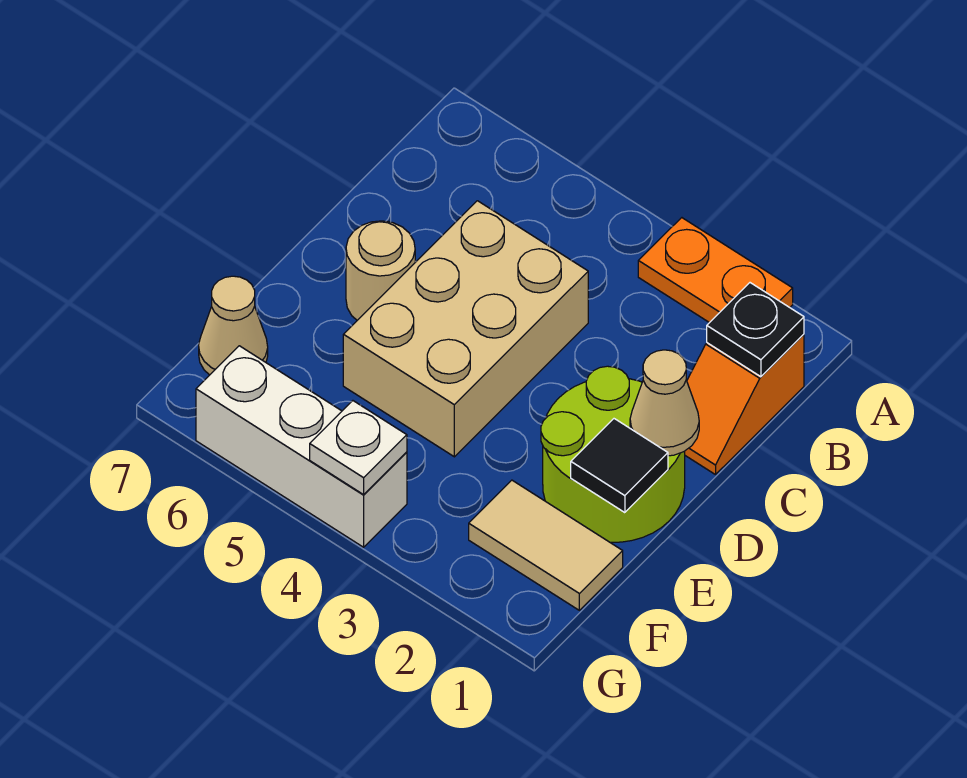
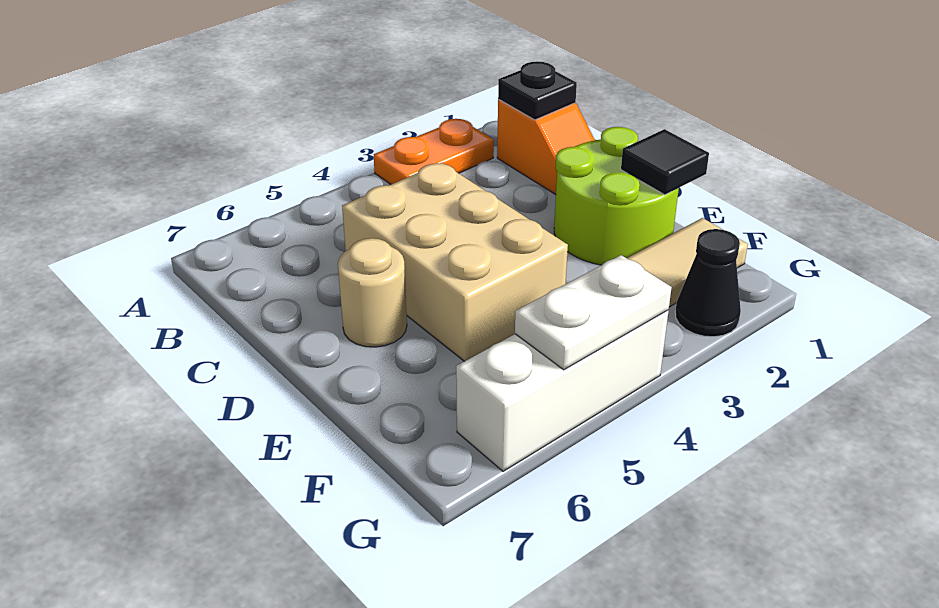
tan 1x1 cone [630,350,699,456] -> none
tan 1x1 cone [199,276,268,375] -> none
none -> black 1x1 cone [675,229,741,337]
white 1x1 plate [310,401,407,495] -> white 1x2 plate [515,255,672,370]

